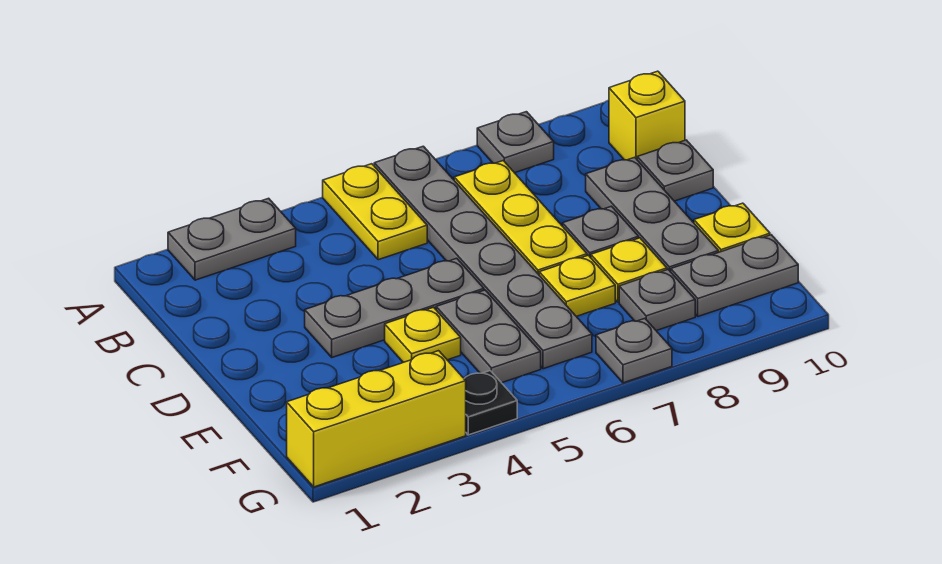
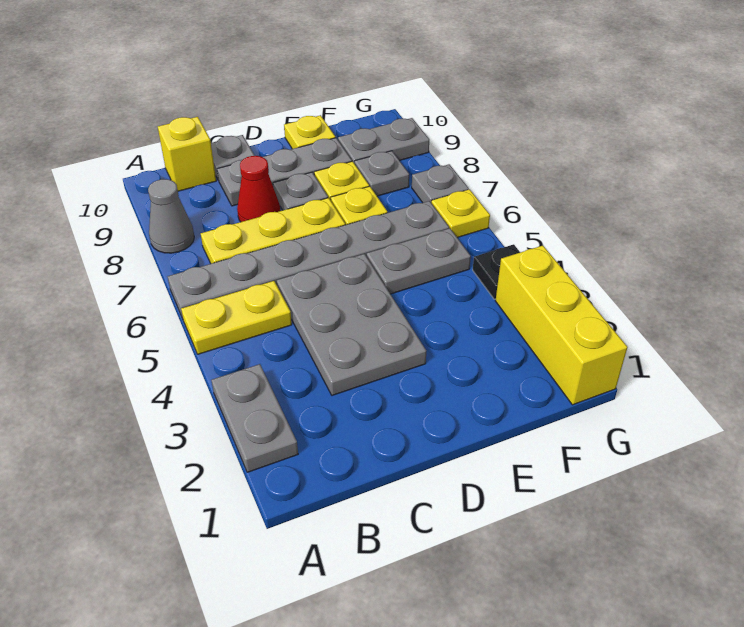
grey 1x1 plate [477,112,554,173] -> grey 1x1 cone [148,179,194,253]
none -> red 1x1 cone [237,156,280,222]
grey 1x3 plate [305,258,484,357] -> grey 2x3 plate [277,254,426,395]
yellow 1x1 plate [385,307,461,362] -> yellow 1x1 plate moved to [431,189,490,238]
grey 1x2 plate [671,235,798,316] -> grey 1x2 plate turned to [338,118,429,164]

